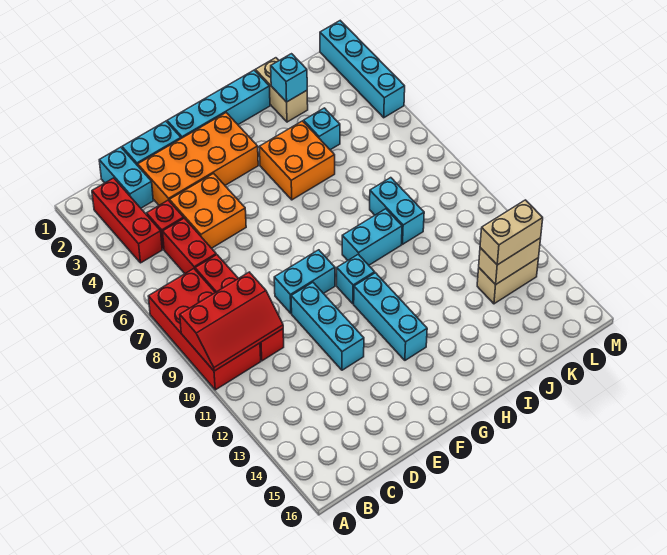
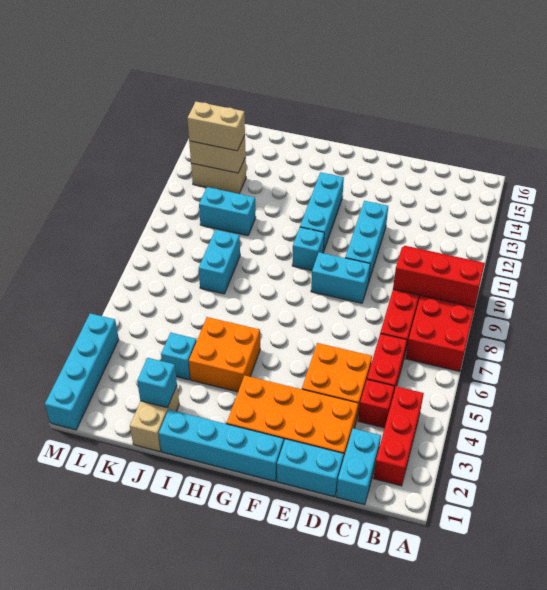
cyan 1x2 brick [342,209,402,265] -> cyan 1x2 brick moved to [199,187,256,236]

